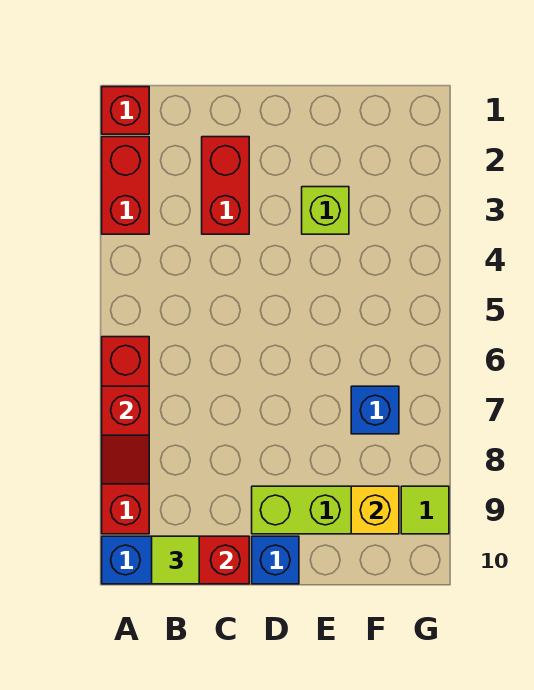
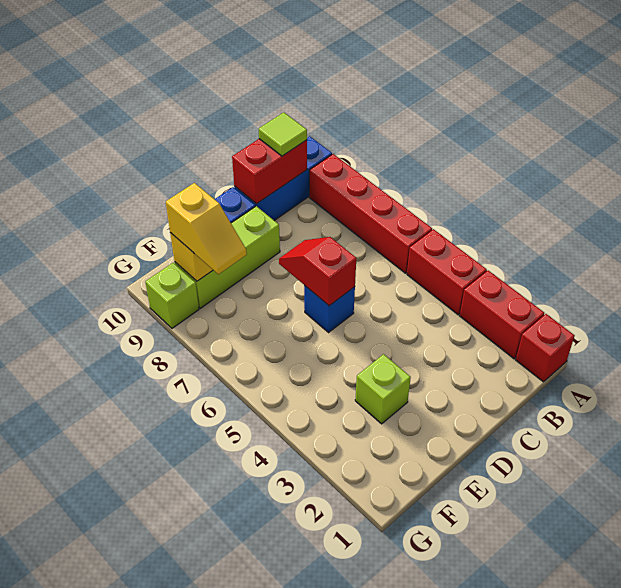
red 1x2 slope [102,386,149,484] -> red 1x2 slope moved to [279,237,356,306]
red 1x2 brick [202,137,249,234] -> red 1x2 brick moved to [407,229,487,315]
blue 1x1 brick [351,386,399,434] -> blue 1x1 brick moved to [304,285,355,332]
none -> yellow 1x2 slope [166,183,247,274]
lime 1x1 tile [401,486,449,534] -> lime 1x1 brick [145,263,199,328]

